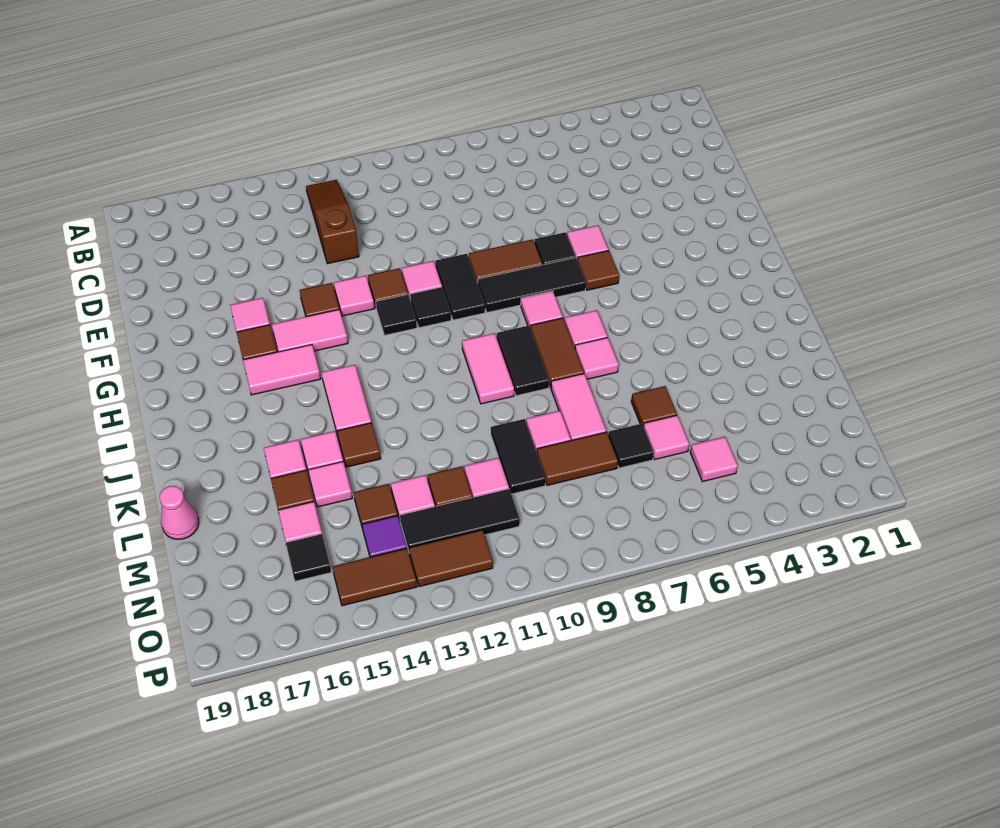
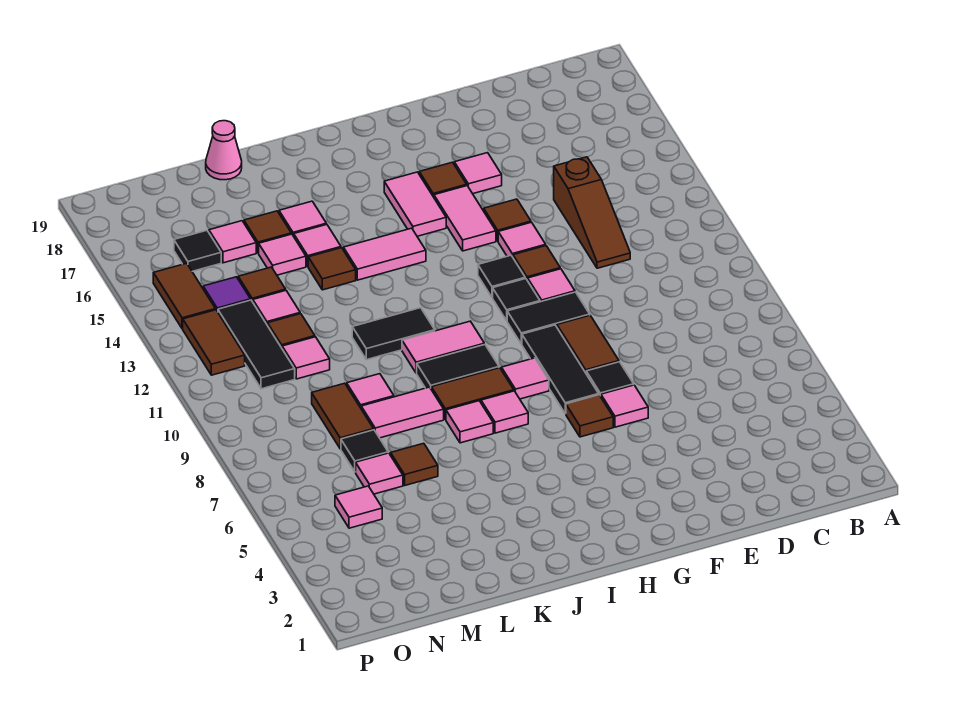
brown 1x3 slope [306,180,359,264] -> brown 1x3 slope turned to [554,157,630,268]
black 1x2 tile [491,419,546,494] -> black 1x2 tile moved to [352,308,435,360]

